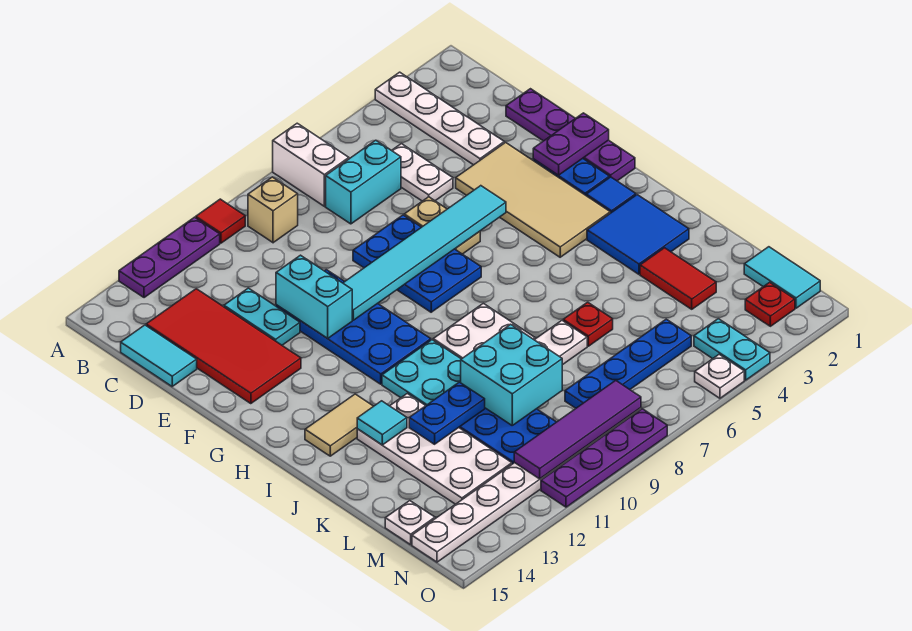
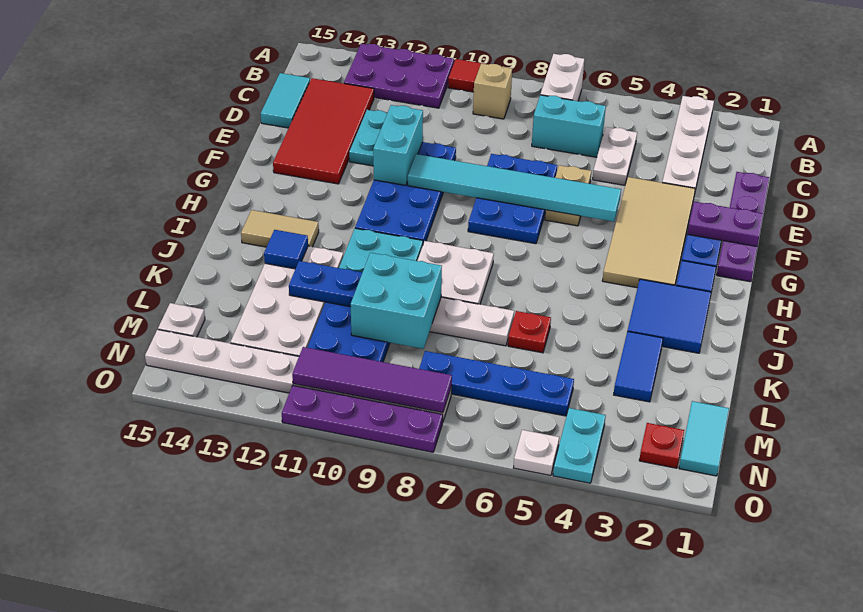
purple 1x3 plate [119,217,220,298] -> purple 2x3 plate [344,44,454,108]
cyan 1x1 tile [357,401,407,445] -> blue 1x1 tile [264,230,308,269]
red 1x2 tile [640,248,716,309] -> blue 1x2 tile [614,331,663,402]

